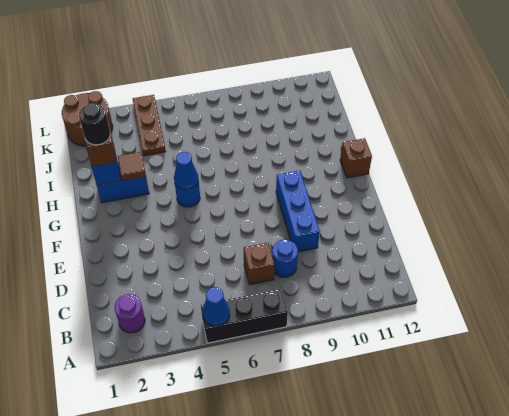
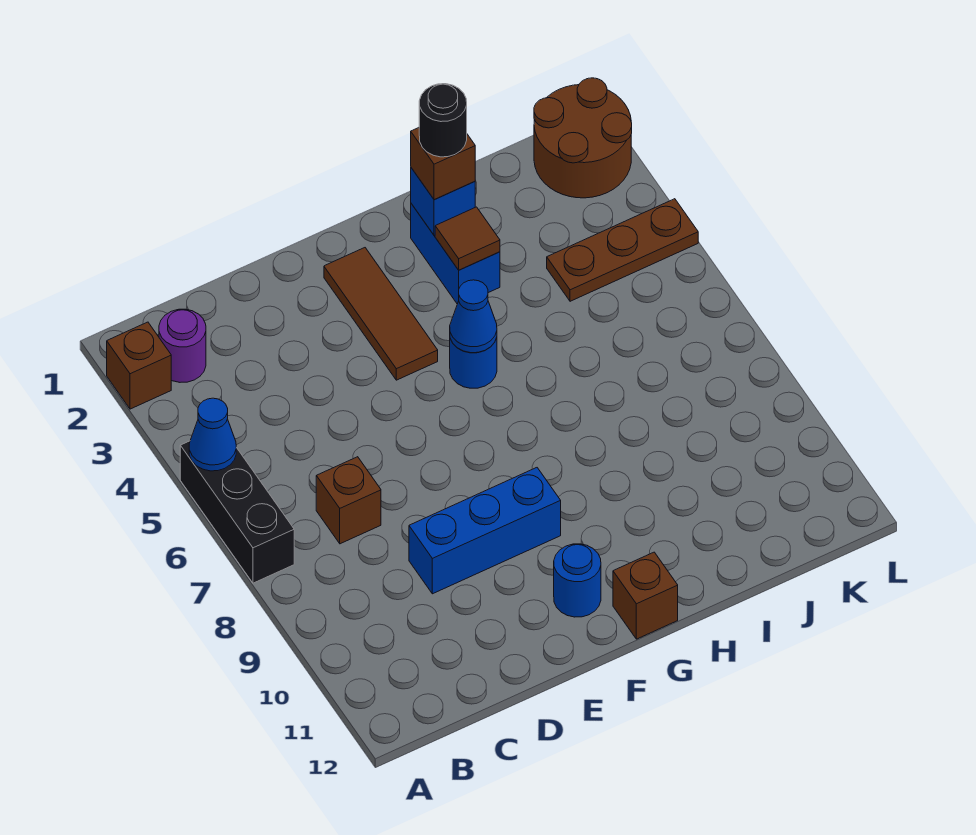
none -> brown 1x1 brick [107,322,171,409]
blue 1x1 round brick [272,240,298,277] -> blue 1x1 round brick moved to [554,544,601,617]
none -> brown 1x3 tile [324,248,438,380]

